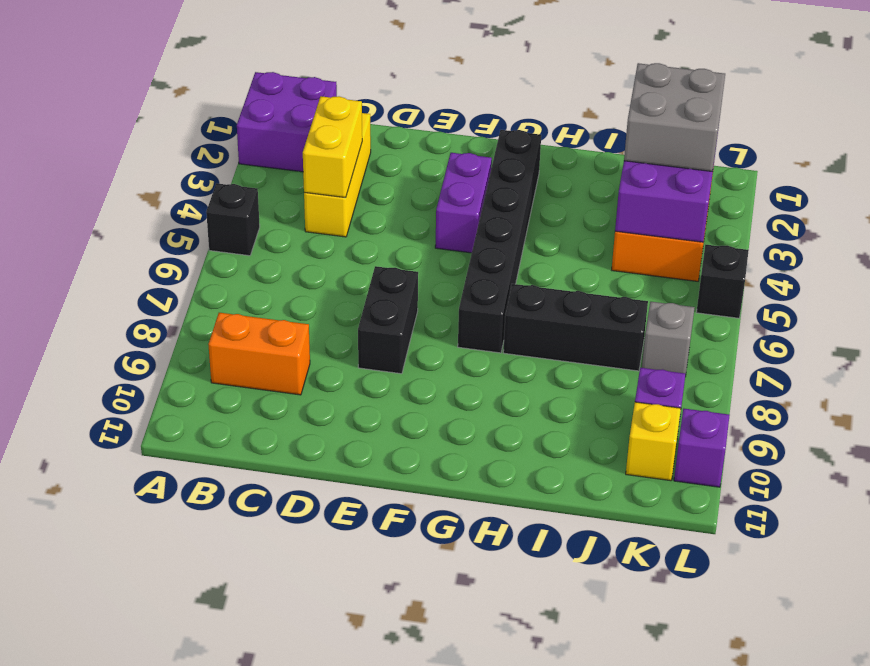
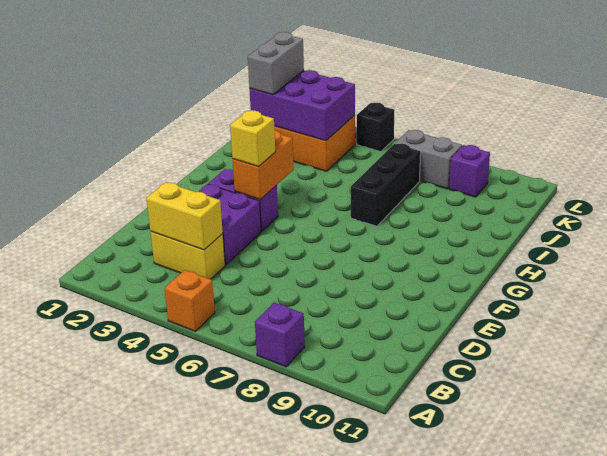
purple 2x2 brick [237,72,337,172] -> purple 2x2 brick moved to [198,184,261,265]
black 1x1 brick [206,183,260,256] -> orange 1x1 brick [164,270,215,331]
orange 1x2 brick [208,313,310,395] -> orange 1x2 brick moved to [232,131,294,200]
yellow 1x3 brick [304,113,371,237] -> yellow 1x2 brick [150,232,225,279]
black 1x2 brick [358,266,418,374] -> none
black 1x6 brick [458,130,541,353] -> none
grey 2x2 brick [624,63,725,172] -> grey 1x2 brick [248,32,304,94]
grey 1x1 brick [642,302,695,377] -> grey 1x2 brick [395,130,462,189]
yellow 1x1 brick [626,402,681,481] -> yellow 1x1 brick moved to [230,110,275,167]
purple 1x1 brick [674,409,730,487] -> purple 1x1 brick moved to [255,303,305,367]

